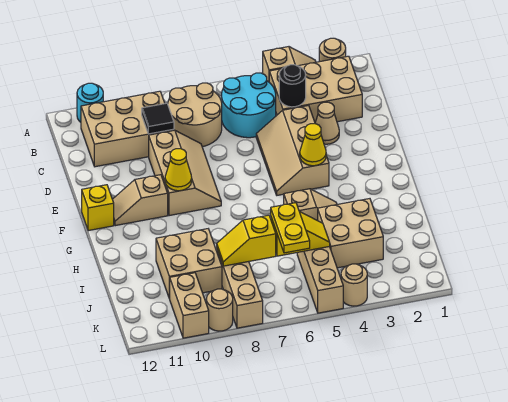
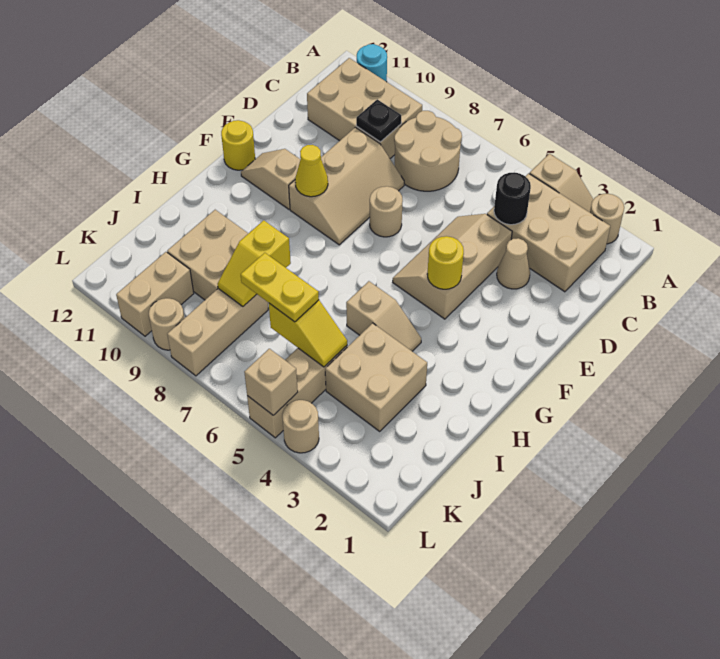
cyan 2x2 round brick [222,73,276,138] -> none
black 1x1 tile [142,103,174,134] -> black 1x1 plate [356,99,401,142]
none -> tan 1x1 round brick [370,186,403,237]
yellow 1x1 cone [300,124,326,166] -> yellow 1x1 round brick [427,236,464,289]
yellow 1x1 brick [82,185,114,231] -> yellow 1x1 round brick [221,120,255,170]
yellow 1x2 plate [271,203,310,253] -> yellow 1x2 plate turned to [241,253,319,322]
yellow 1x2 slope [217,215,276,266] -> yellow 1x2 slope turned to [218,220,291,306]
none -> tan 1x1 brick [244,349,298,415]

